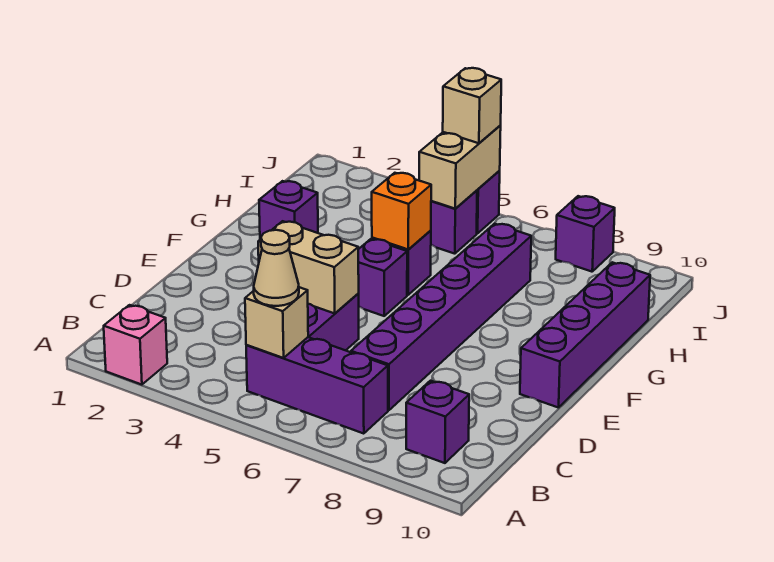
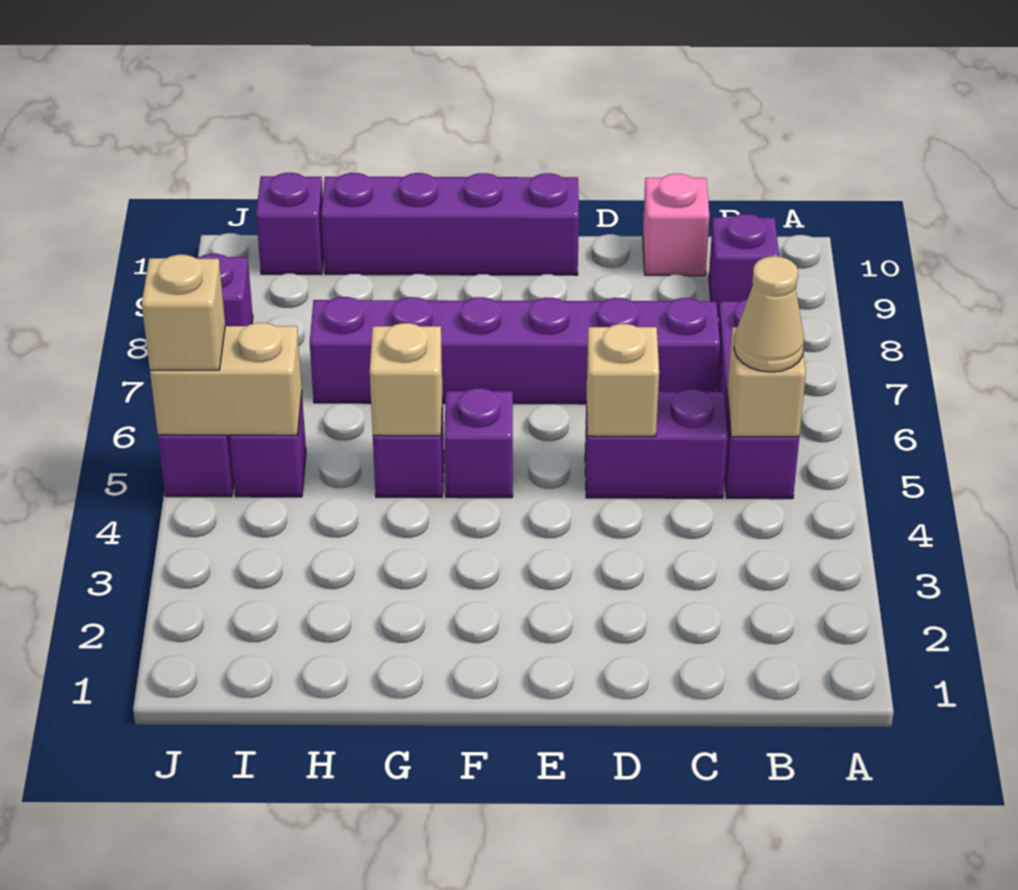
pink 1x1 brick [104,305,167,385] -> pink 1x1 brick moved to [643,174,709,276]
tan 1x2 brick [258,221,359,314] -> tan 1x1 brick [587,324,659,436]
purple 1x1 brick [259,181,318,239] -> purple 1x1 brick moved to [256,173,324,274]
orange 1x1 brick [372,173,431,250] -> tan 1x1 brick [370,323,442,436]

